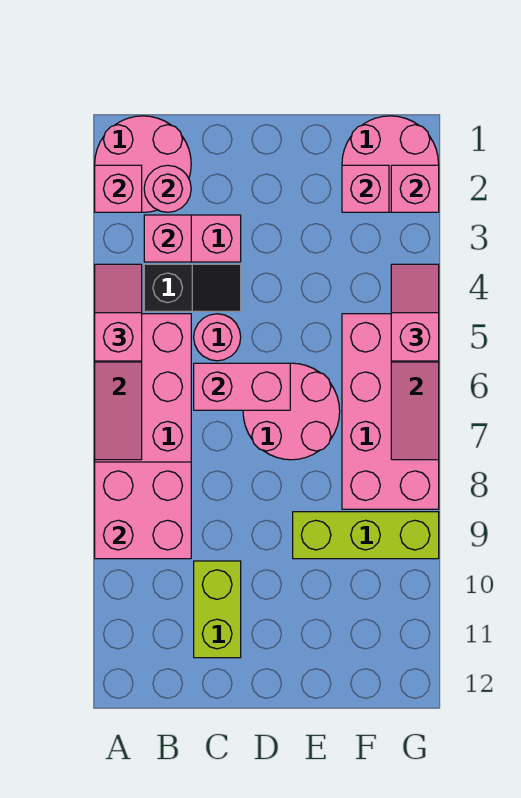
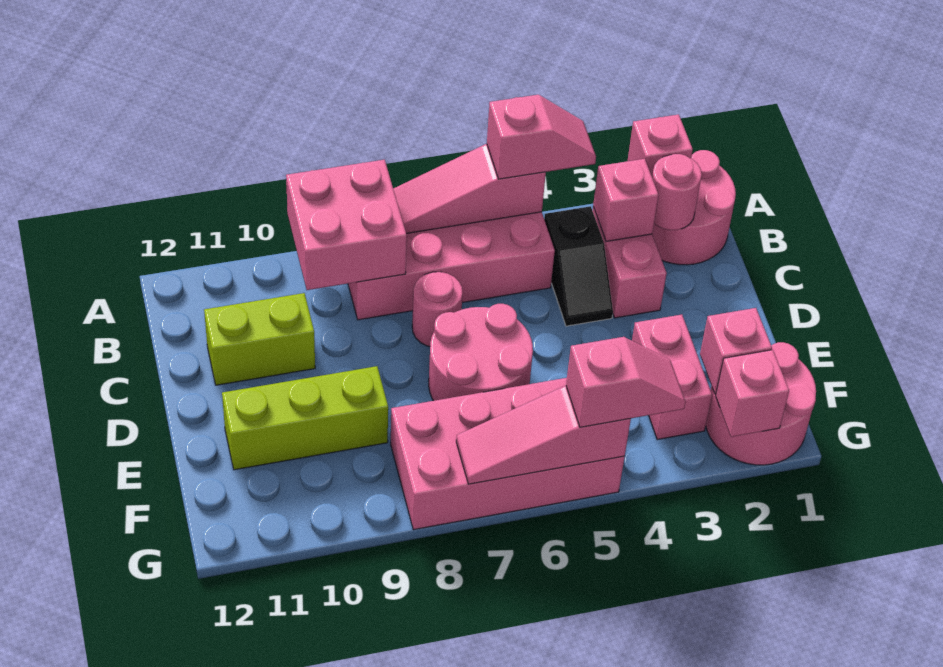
pink 1x1 round brick [194,314,241,361] -> pink 1x1 round brick moved to [412,272,463,347]
pink 1x2 brick [194,363,290,410] -> pink 1x2 brick moved to [632,315,712,440]
lime 1x3 brick [293,512,439,559] -> lime 1x3 brick turned to [222,366,388,470]

